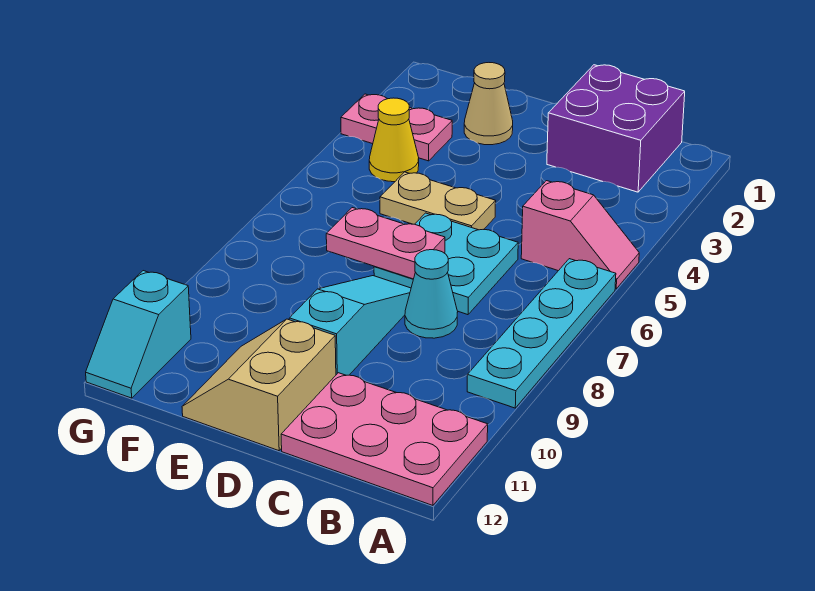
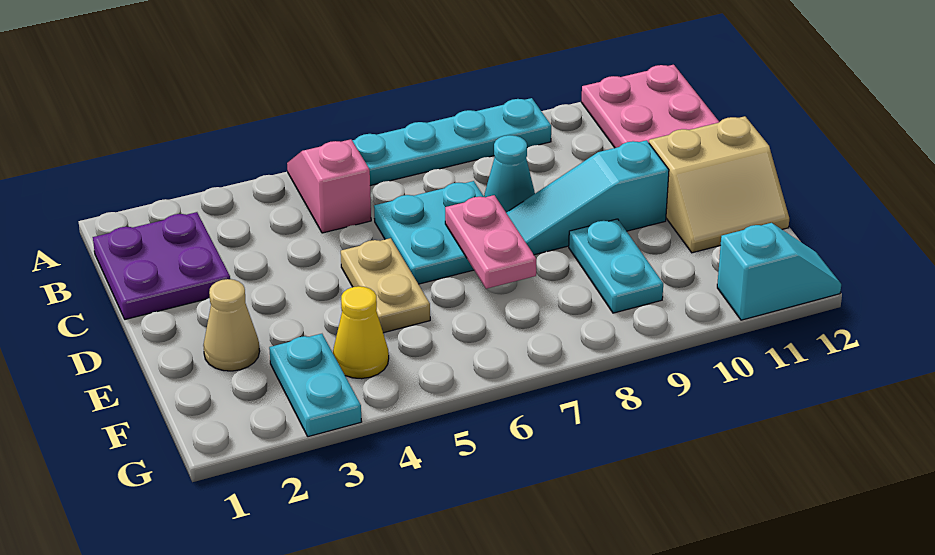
purple 2x2 brick [547,65,685,192] -> purple 2x2 plate [93,212,230,319]
none -> cyan 1x2 plate [569,219,663,313]
pink 1x2 plate [341,94,452,161] -> cyan 1x2 plate [269,334,362,437]

